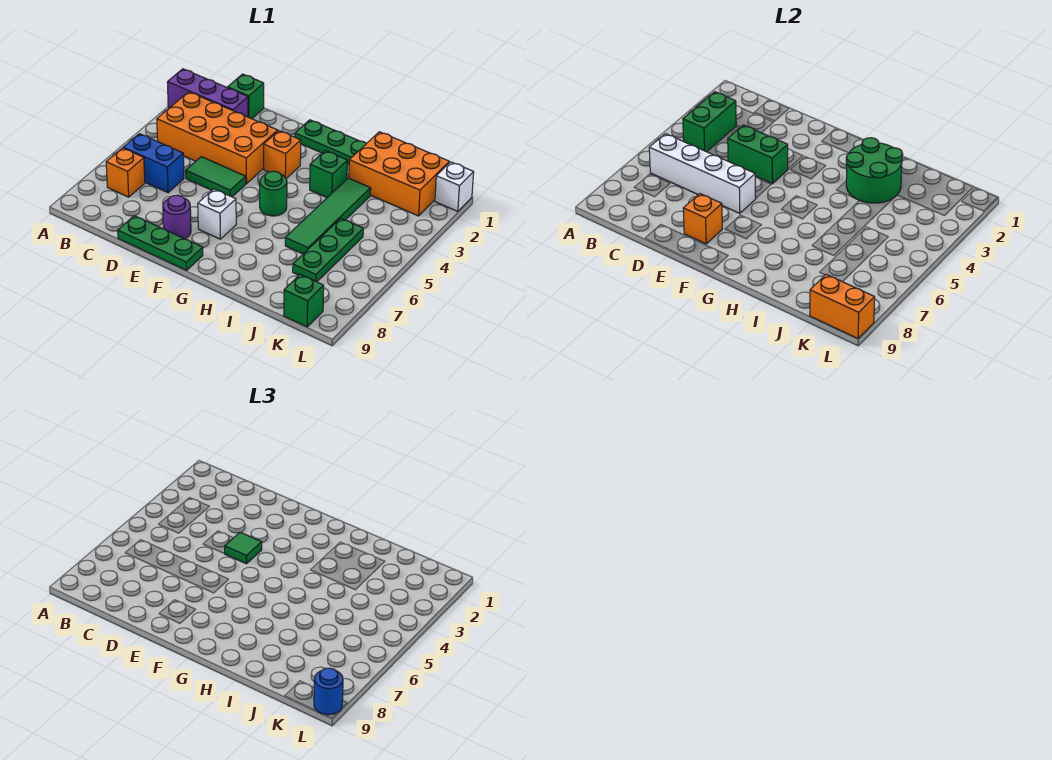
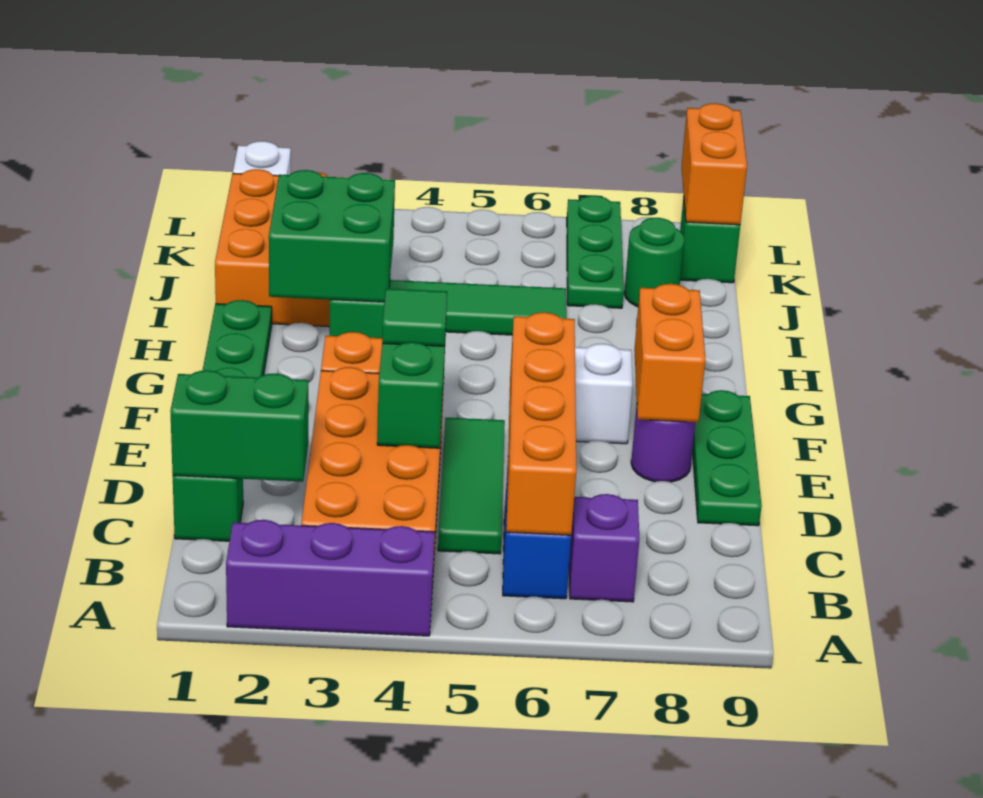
purple 1x3 brick [167,69,248,117] -> purple 1x3 brick turned to [226,520,435,636]
green 1x2 brick [683,92,736,152] -> green 1x2 brick moved to [170,370,308,482]
white 1x4 brick [649,134,756,213] -> orange 1x4 brick [506,312,576,535]
orange 1x1 brick [106,148,145,197] -> purple 1x1 brick [569,494,640,602]
green 1x2 tile [186,157,246,197] -> green 1x3 tile [438,418,505,554]
orange 1x1 brick [683,194,722,244] -> orange 1x2 brick [634,284,705,422]
green 1x1 round brick [260,171,287,216] -> green 1x1 round brick moved to [624,218,684,307]
green 2x2 round brick [846,138,903,203] -> green 2x2 brick [269,170,395,302]
green 1x3 plate [293,218,363,282] -> green 1x3 plate turned to [567,196,624,308]
blue 1x1 round brick [314,668,343,715] -> none

